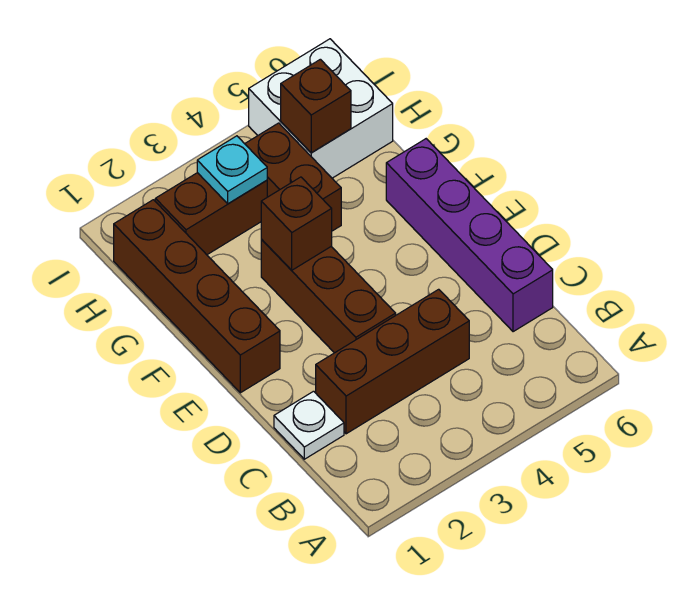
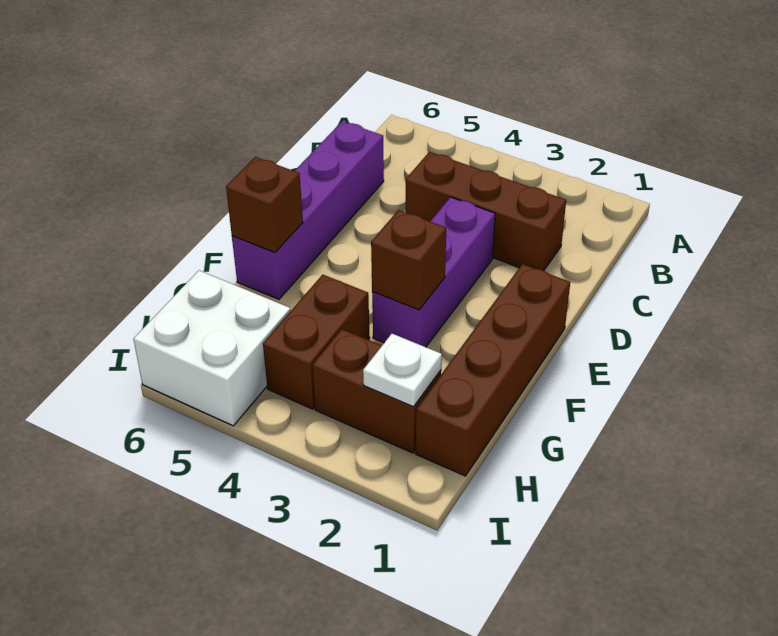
white 1x1 plate [274,391,344,459] -> white 1x1 plate moved to [363,334,442,407]
brown 1x3 brick [261,239,396,353] -> purple 1x3 brick [372,197,495,347]
cyan 1x1 plate [197,136,267,204] -> none
brown 1x1 brick [281,59,351,153] -> brown 1x1 brick moved to [226,157,303,253]

